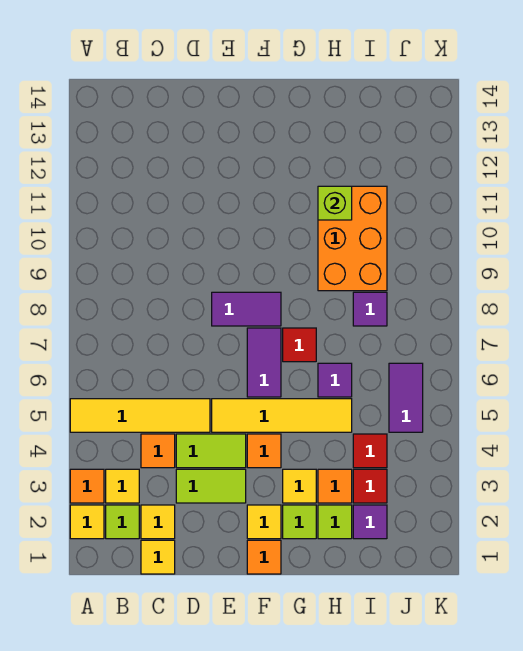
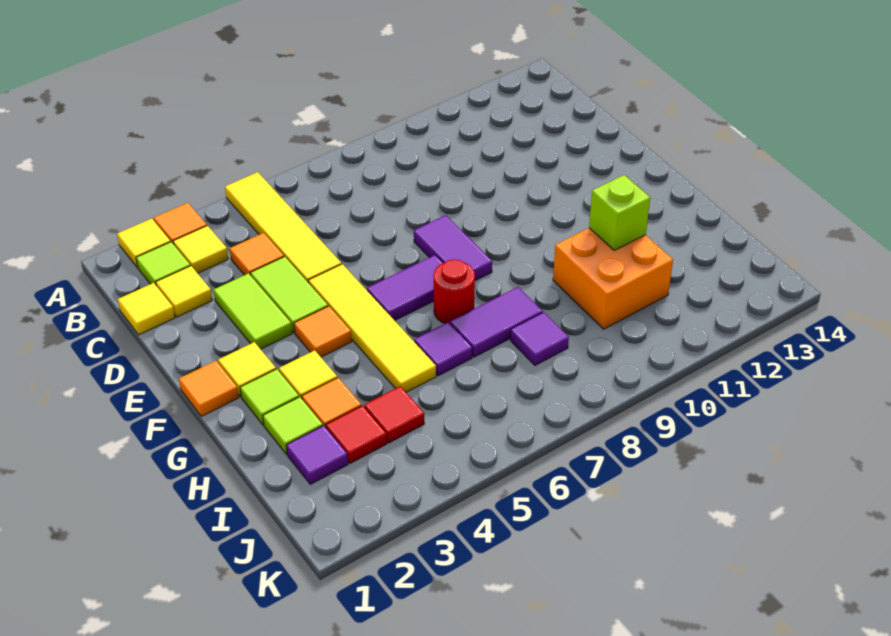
red 1x1 tile [283,328,316,362] -> red 1x1 round brick [434,259,475,323]
orange 2x3 brick [318,186,387,291] -> orange 2x2 brick [553,228,673,329]
purple 1x2 tile [389,363,423,432] -> purple 1x2 tile moved to [450,287,543,357]

